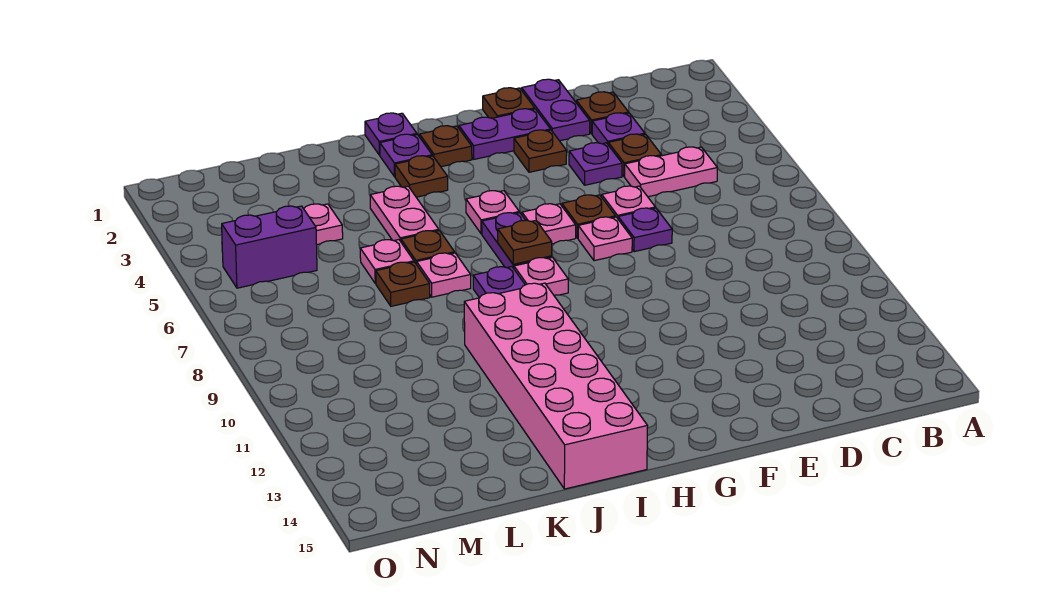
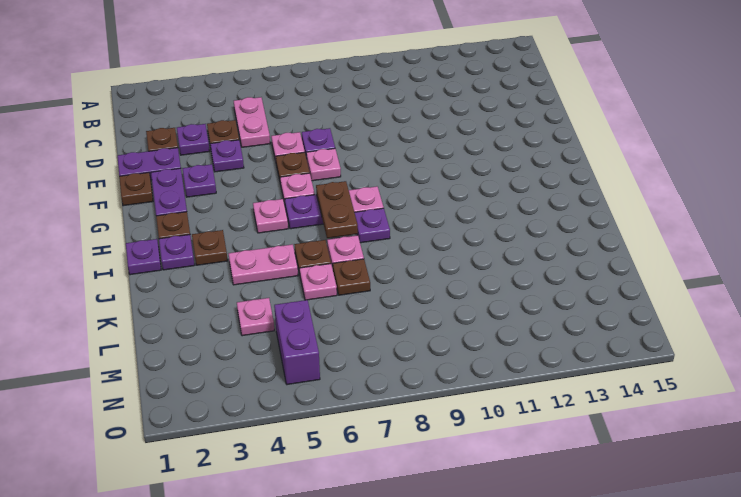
brown 1x1 plate [514,130,567,172] -> purple 1x1 plate [182,164,216,197]
brown 1x1 plate [498,220,552,264] -> brown 1x2 plate [316,181,358,238]
pink 2x6 brick [464,283,648,489] -> none

